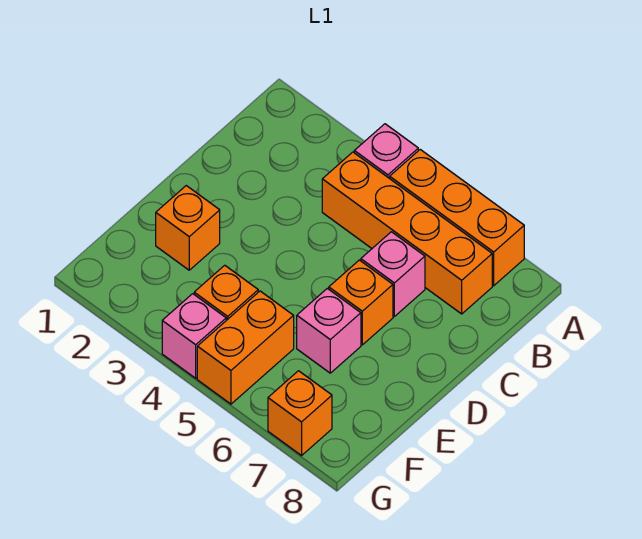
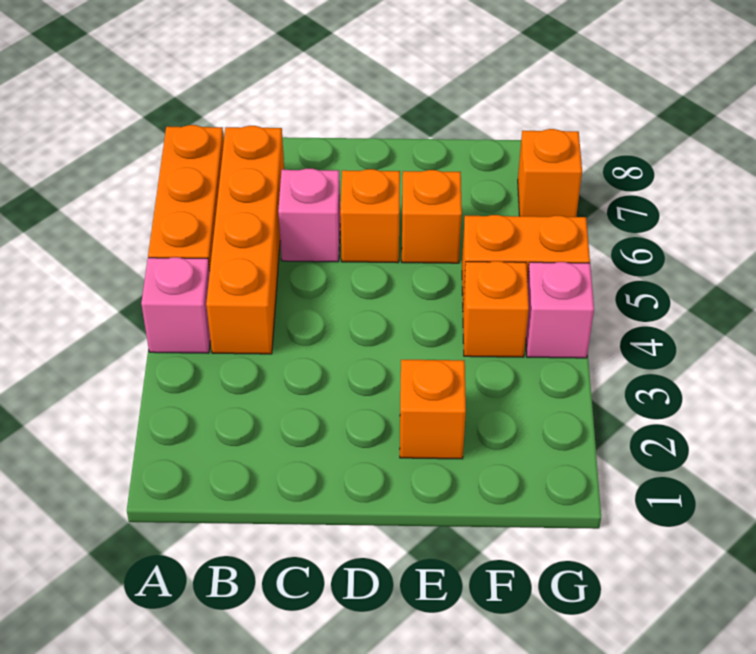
pink 1x1 brick [297,288,361,373] -> orange 1x1 brick [402,170,462,263]

